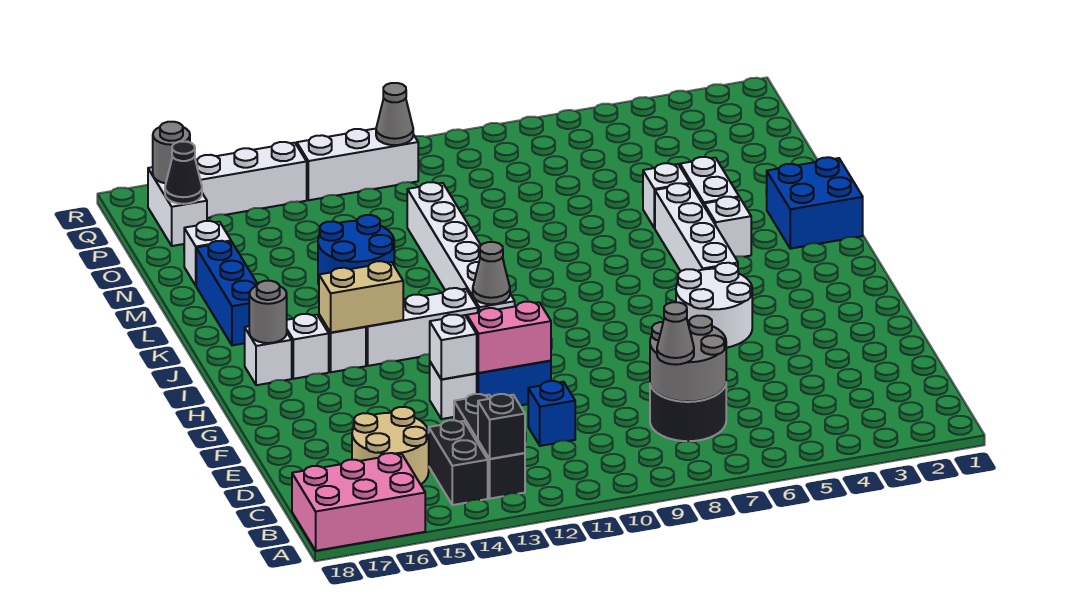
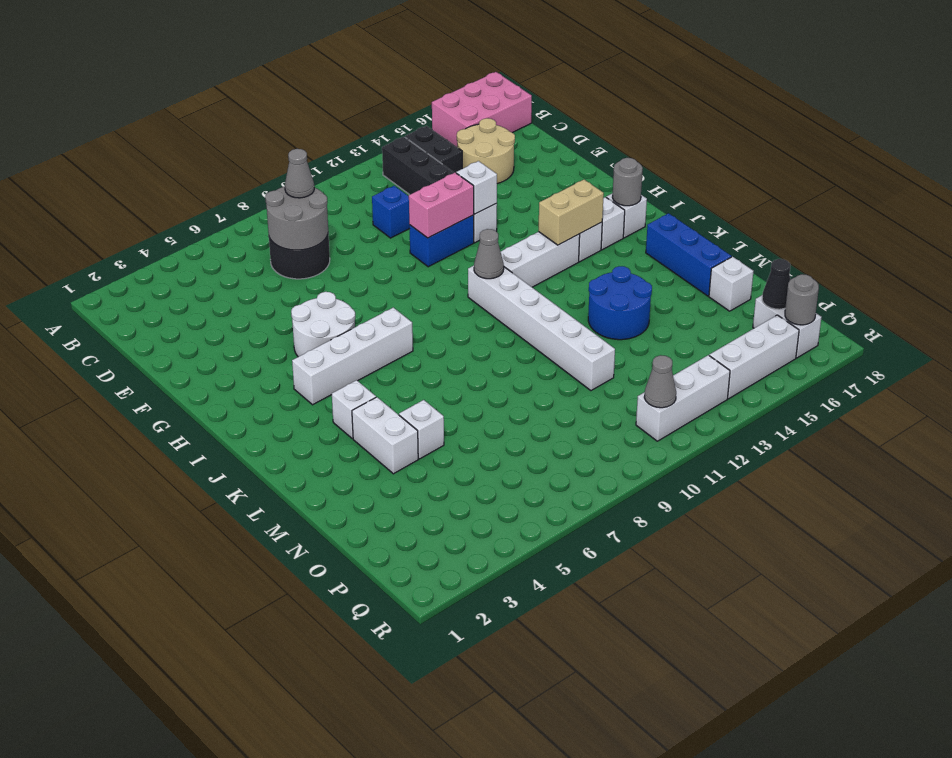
black 1x1 brick [478,394,525,459] -> none
white 1x4 brick [655,183,738,271] -> white 1x4 brick turned to [292,308,413,405]
blue 2x2 brick [767,157,863,249] -> none

